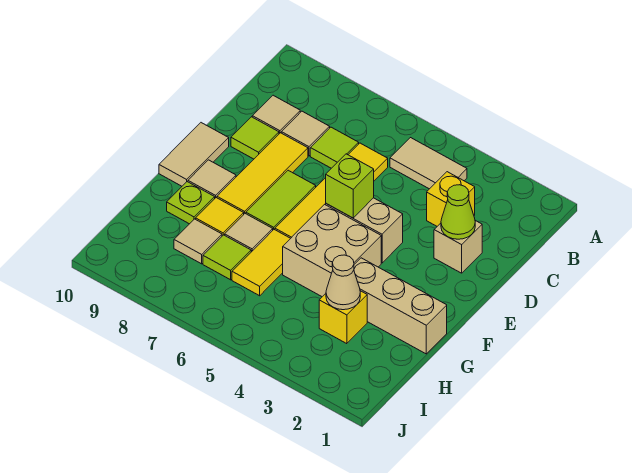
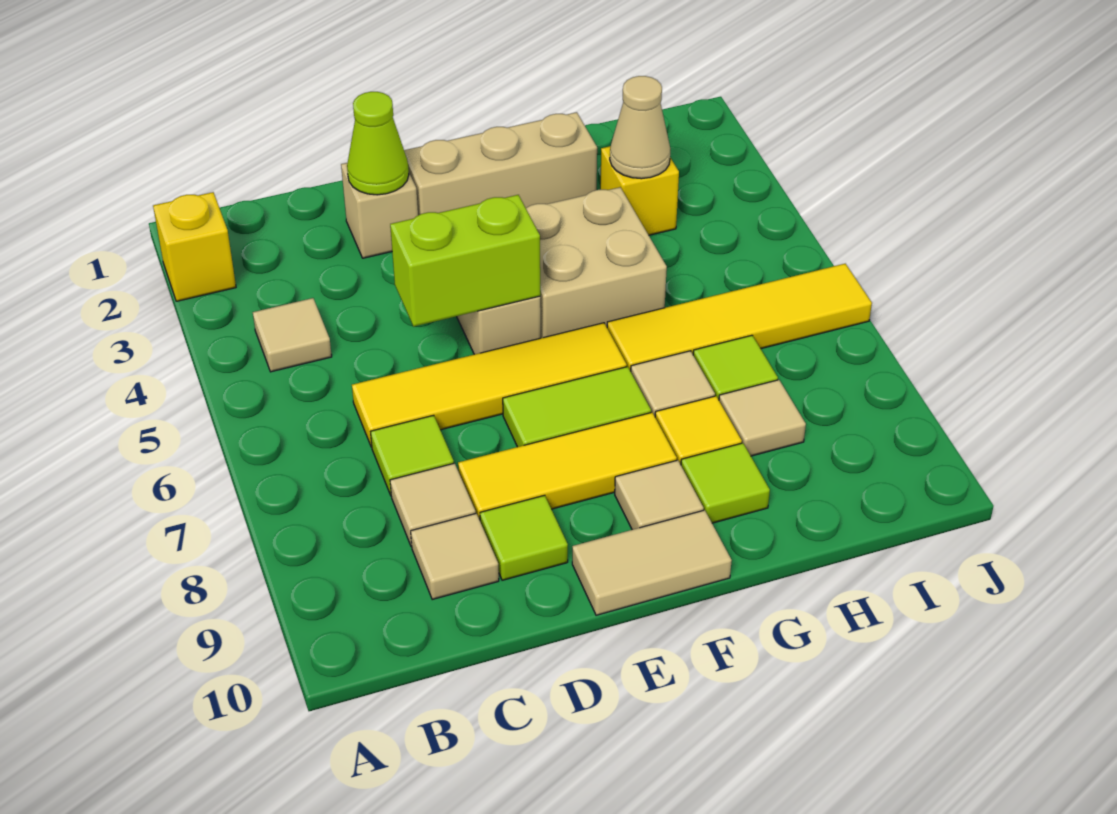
tan 1x2 tile [390,138,467,189] -> tan 1x1 tile [253,298,332,372]
yellow 1x1 brick [427,172,475,226] -> yellow 1x1 brick moved to [153,192,236,301]
lime 1x1 brick [326,154,374,218] -> lime 1x2 brick [390,195,540,327]
tan 1x3 brick [354,258,447,354] -> tan 1x3 brick turned to [404,112,597,215]
yellow 1x2 tile [232,230,291,296] -> yellow 1x4 tile [607,264,872,371]
lime 1x1 plate [167,182,215,224] -> lime 1x1 tile [681,443,770,523]

